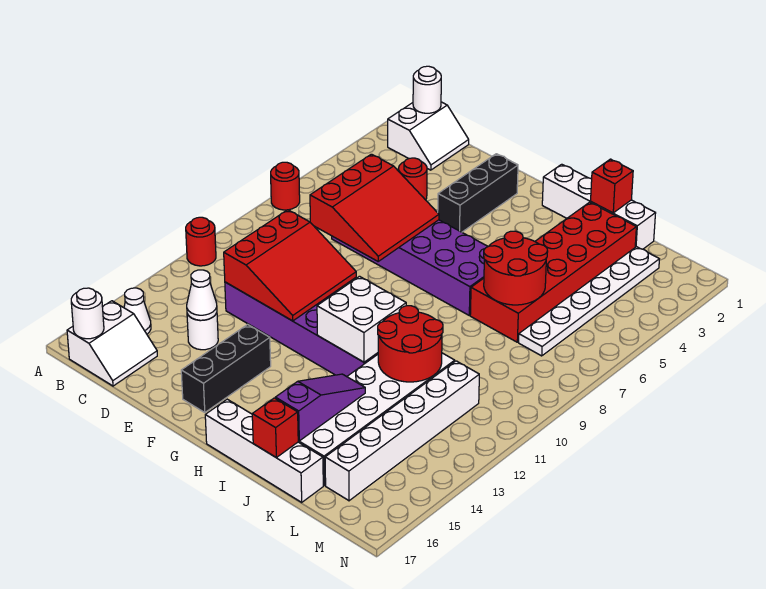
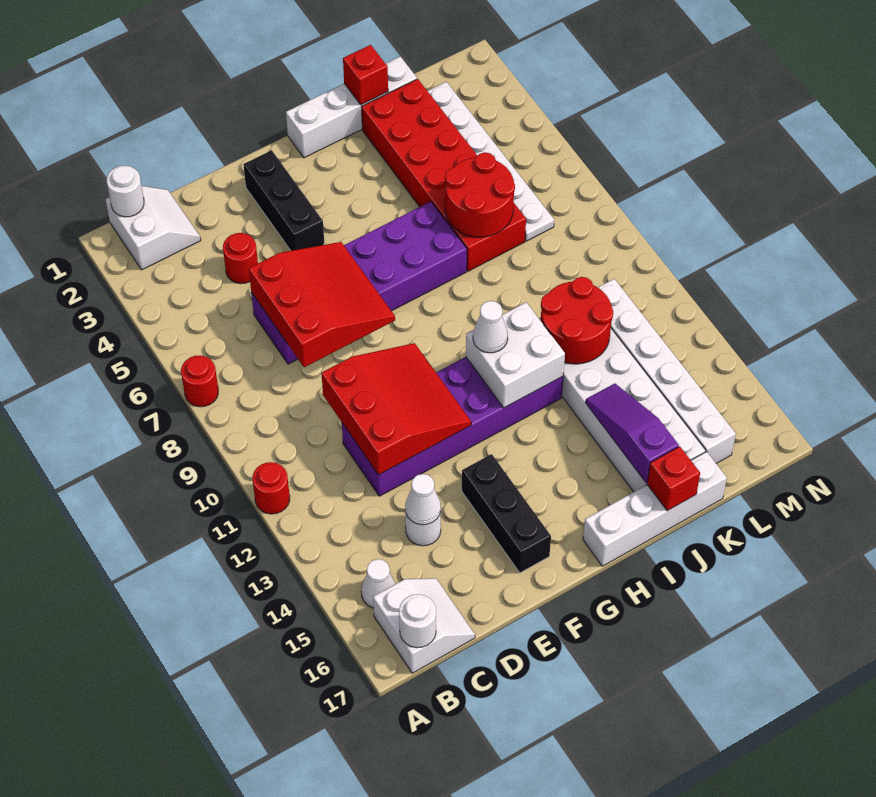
none -> white 1x1 cone [473,301,508,353]

